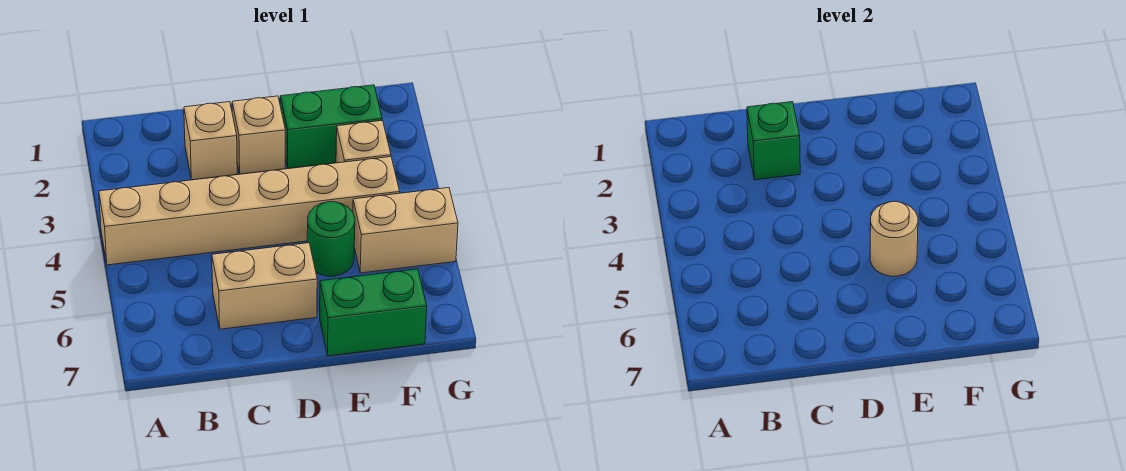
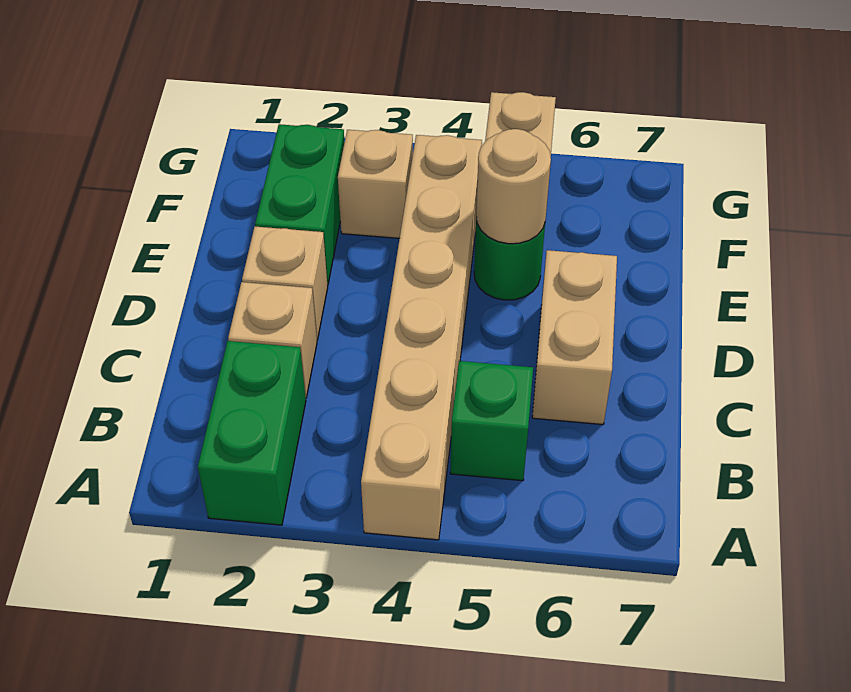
green 1x1 brick [747,102,800,180] -> green 1x1 brick moved to [450,361,533,481]
green 1x2 brick [320,269,427,356] -> green 1x2 brick moved to [198,341,306,525]

